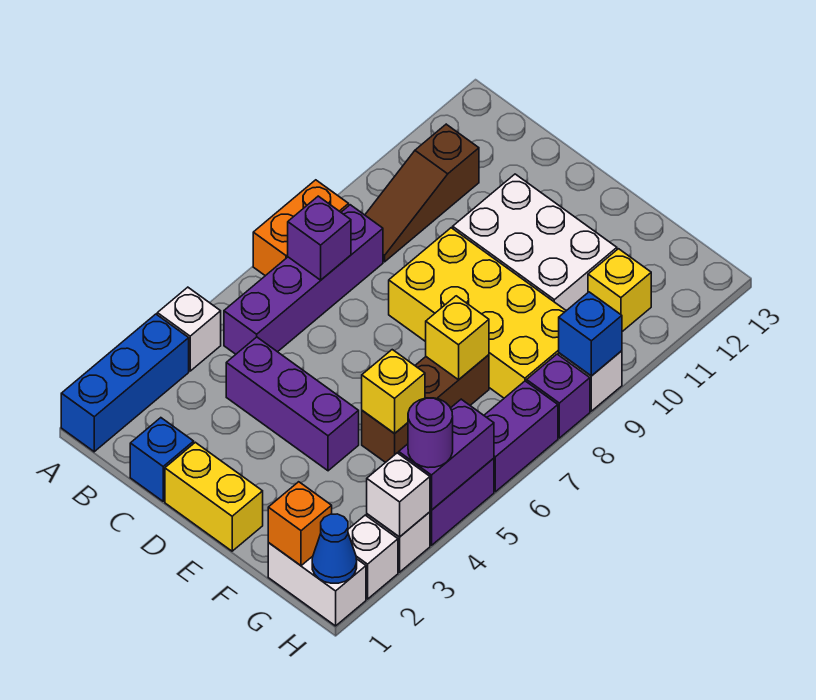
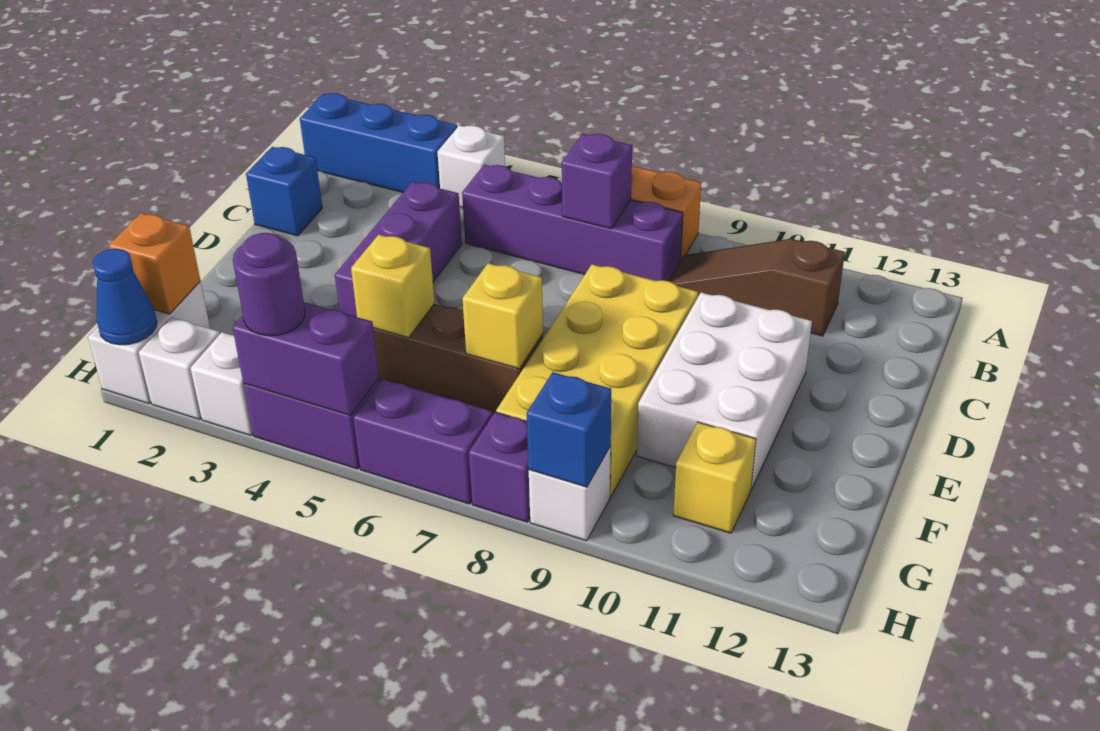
yellow 1x2 brick [165,442,263,551] -> none
white 1x1 brick [367,453,430,537] -> none

